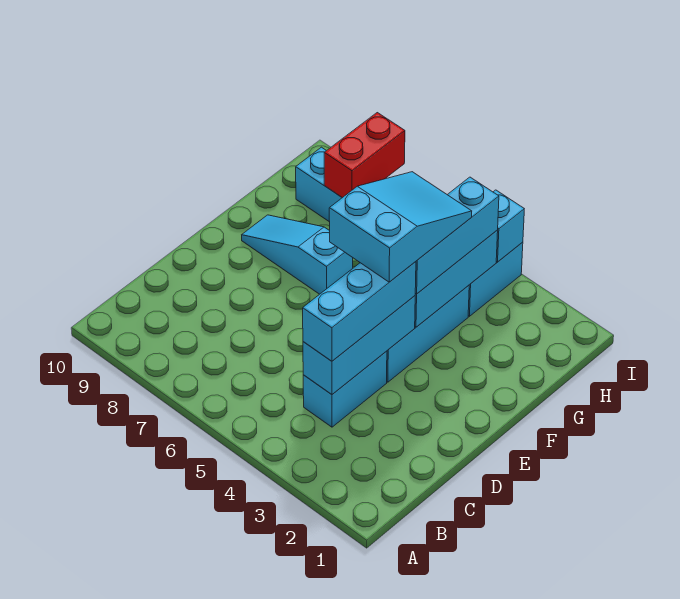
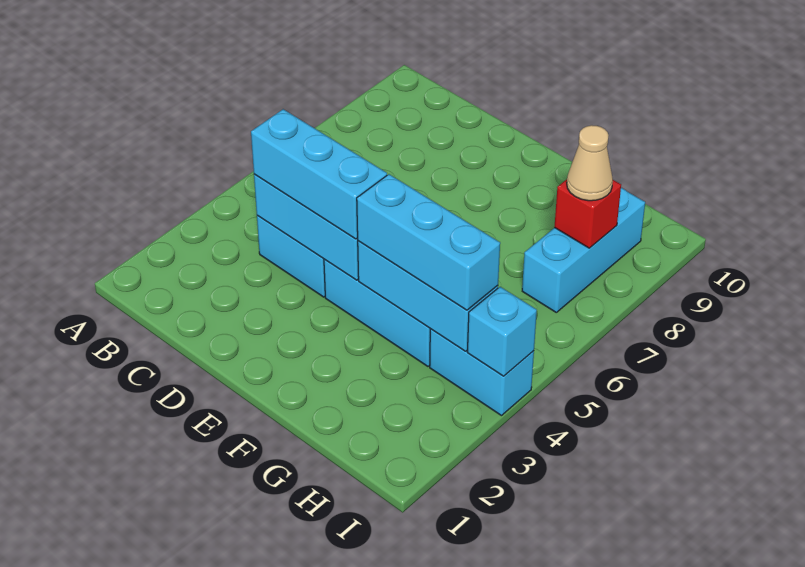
cyan 2x3 slope [329,172,472,282] -> none
cyan 1x3 slope [242,215,353,294] -> none
red 1x2 brick [324,113,405,198] -> red 1x1 brick [554,179,621,248]
none -> tan 1x1 cone [567,125,613,201]

